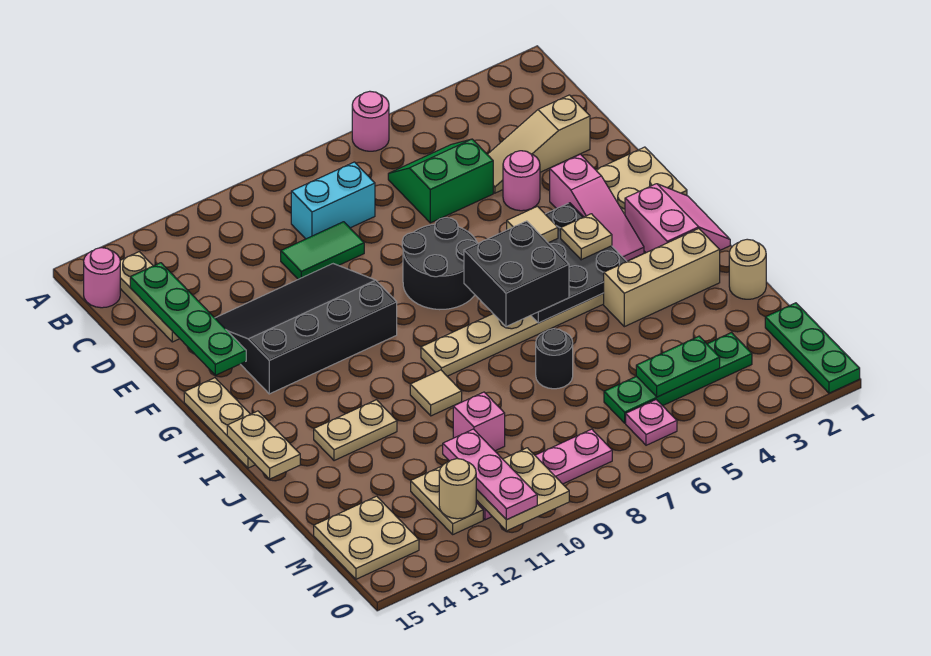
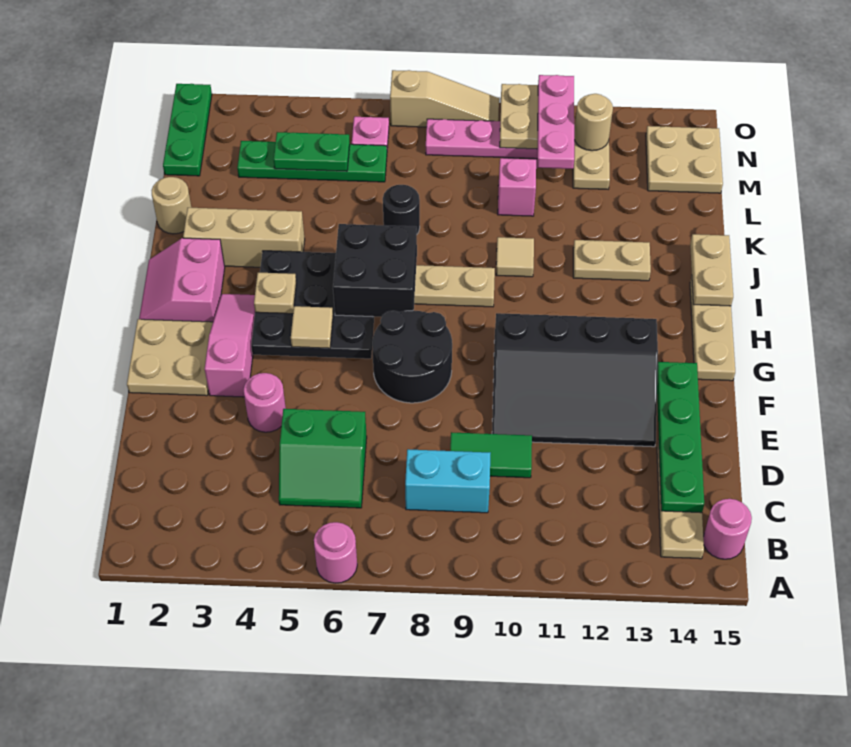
tan 1x3 slope [487,95,590,193] -> tan 1x3 slope moved to [390,70,499,127]

